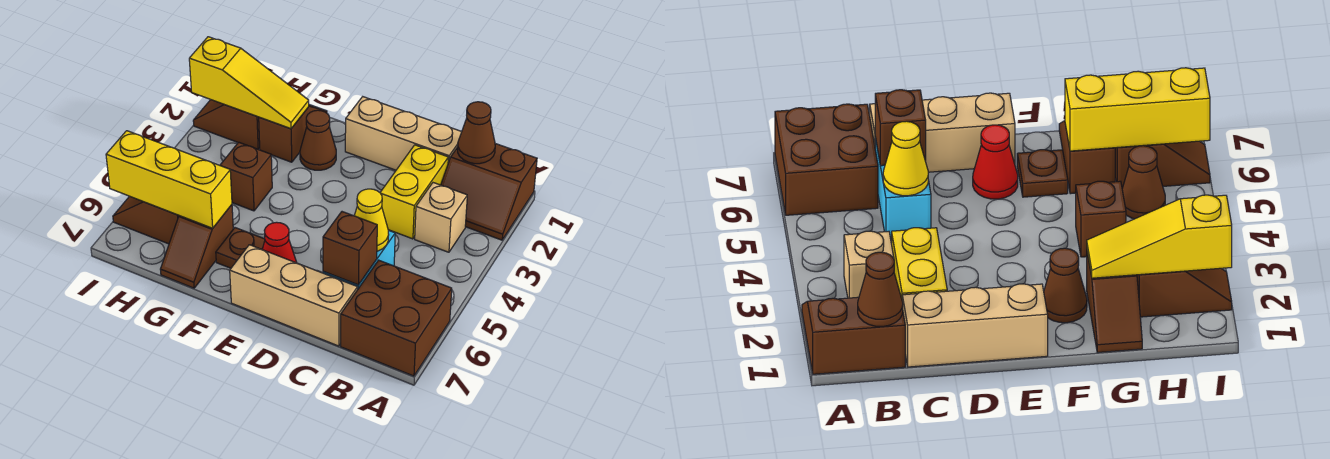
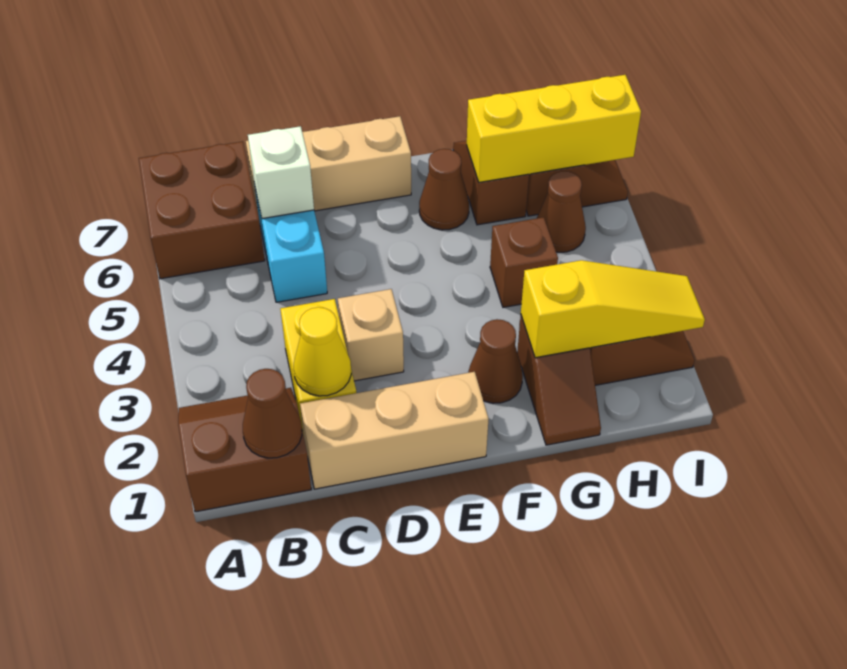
tan 1x1 brick [415,183,467,252] -> tan 1x1 brick moved to [338,289,404,381]
yellow 1x1 cone [354,189,389,251] -> yellow 1x1 cone moved to [294,307,351,396]
brown 1x1 brick [323,212,377,285] -> white 1x1 brick [248,126,314,219]
red 1x1 cone [262,222,297,263] -> none
brown 1x1 plate [216,228,265,268] -> brown 1x1 cone [419,149,469,230]
yellow 1x3 slope [189,37,309,129] -> yellow 1x3 slope turned to [521,260,705,358]

